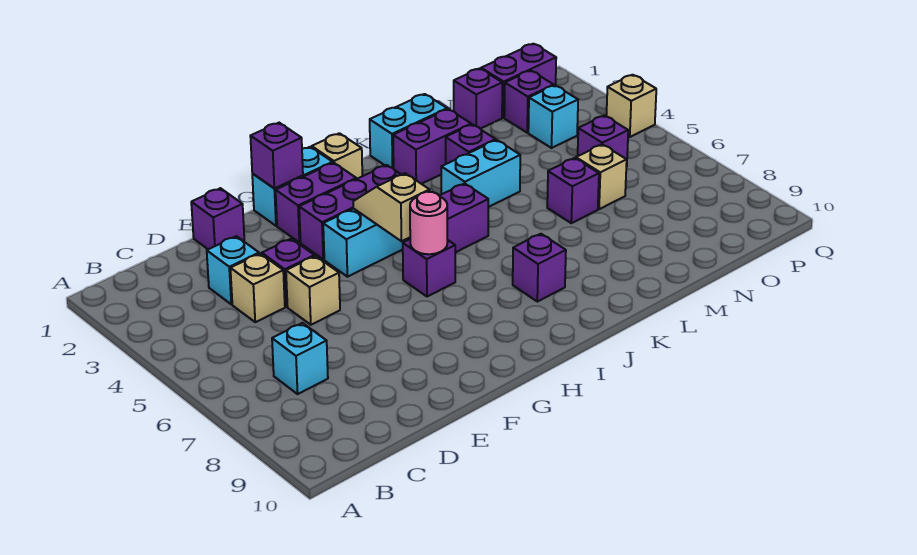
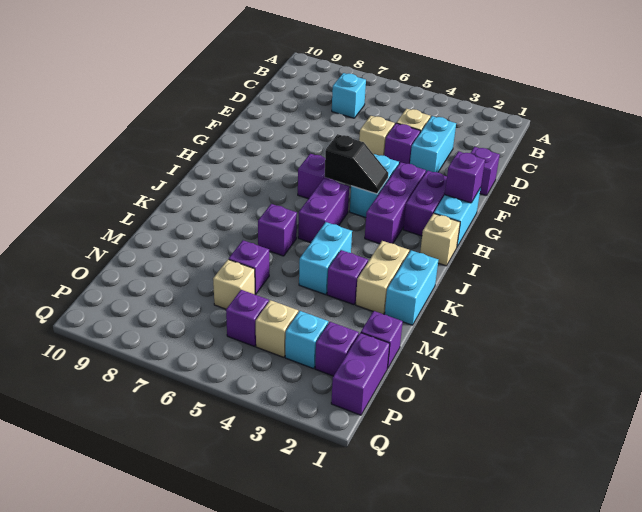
cyan 1x1 brick [207,236,259,304] -> cyan 1x2 brick [410,116,456,172]
tan 1x2 slope [353,173,430,241] -> black 1x2 slope [325,134,388,194]
pink 1x1 round brick [410,192,448,254] -> none
purple 1x1 brick [513,234,566,302] -> purple 1x1 brick moved to [258,204,297,256]
purple 1x2 brick [393,109,471,184] -> tan 1x2 brick [356,241,409,314]
tan 1x1 brick [606,75,656,137] -> tan 1x1 brick moved to [256,300,298,357]

